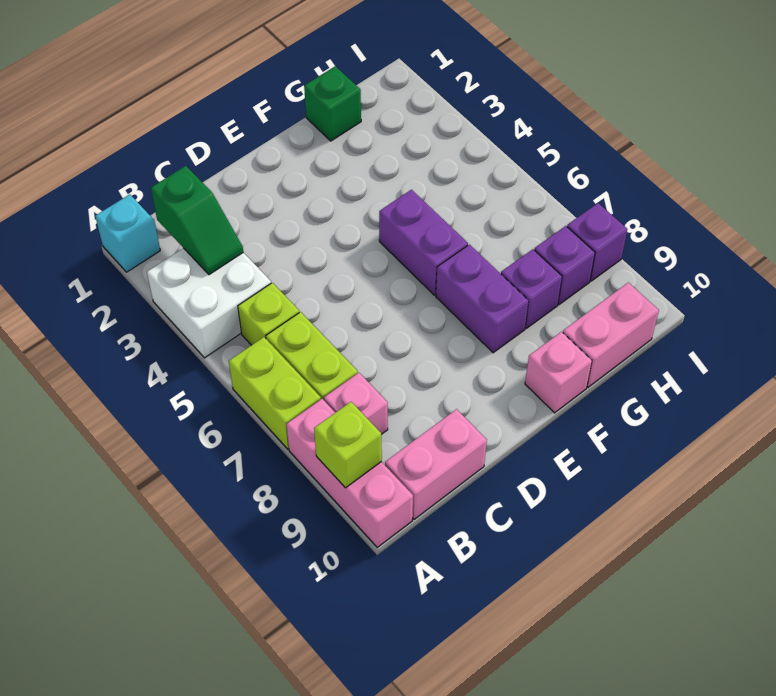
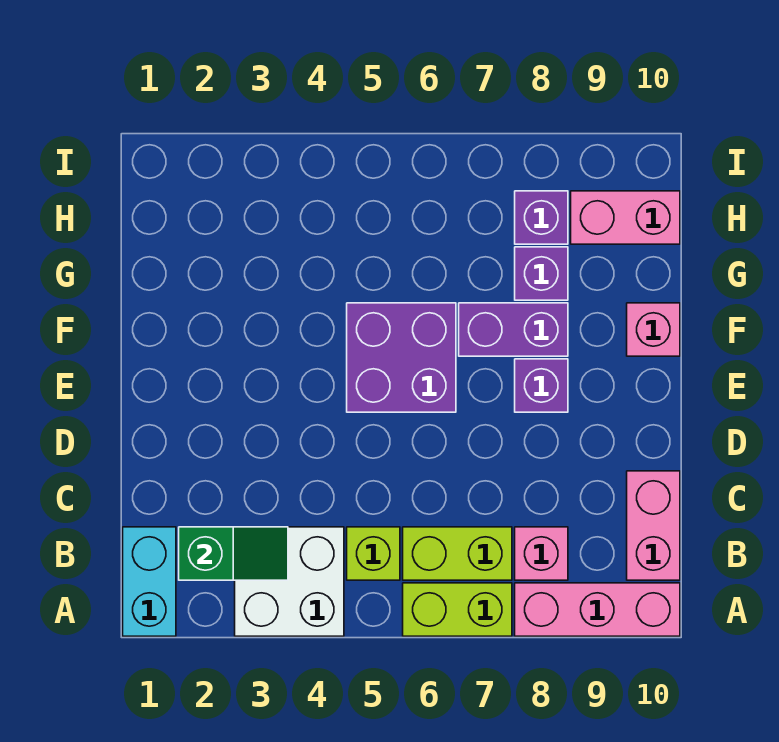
cyan 1x1 brick [95,194,160,272] -> cyan 1x2 brick [123,527,176,636]
lime 1x1 brick [314,402,382,488] -> none
purple 1x2 brick [379,190,468,295] -> purple 2x2 brick [347,303,456,412]
green 1x1 brick [304,66,361,141] -> none
pink 1x2 brick [563,283,659,387] -> pink 1x2 brick turned to [571,191,680,244]
purple 1x1 brick [567,203,627,281] -> purple 1x1 brick moved to [515,359,568,412]

